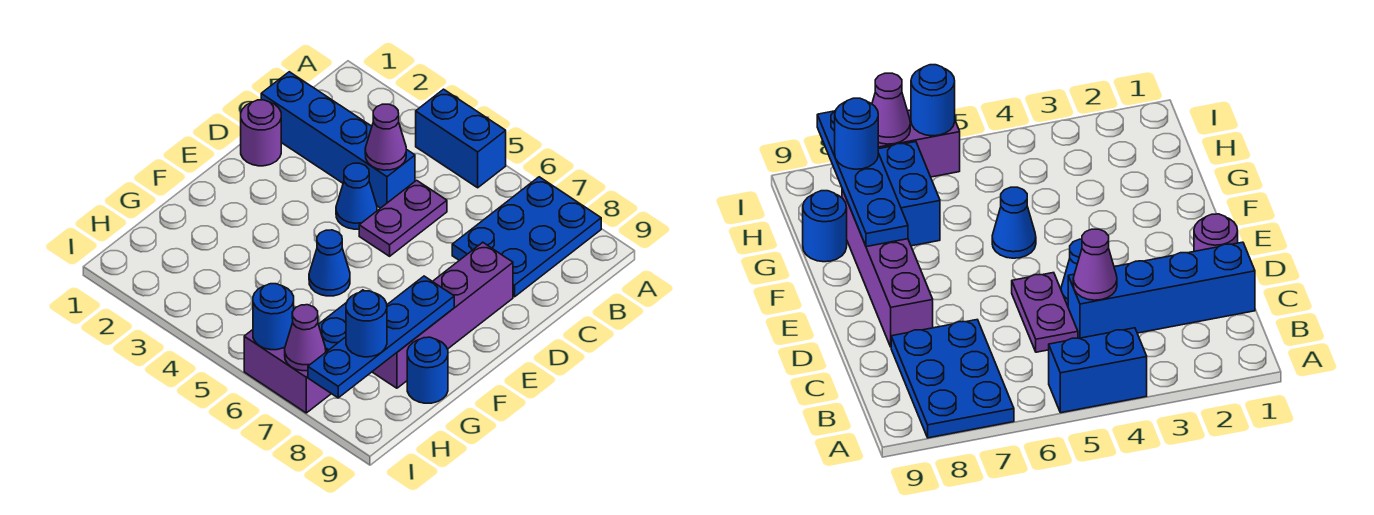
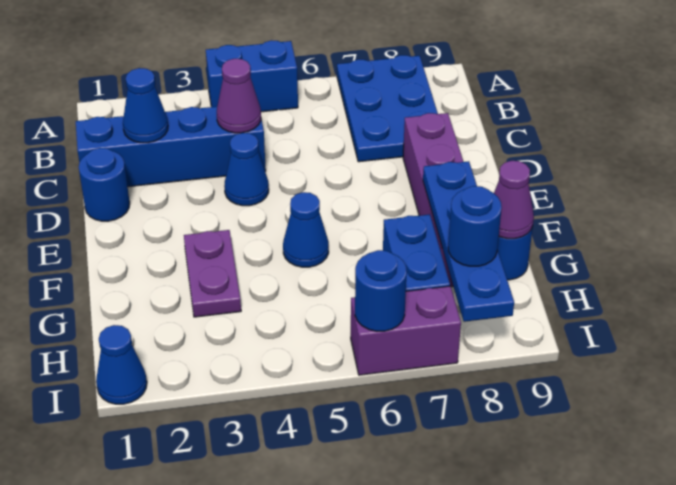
none -> blue 1x1 cone [123,68,168,143]
purple 1x2 plate [359,180,447,256] -> purple 1x2 plate moved to [184,230,241,317]
purple 1x1 round brick [241,100,281,166] -> blue 1x1 round brick [79,148,130,221]
none -> blue 1x1 cone [96,325,147,404]
purple 1x1 cone [285,305,326,371] -> purple 1x1 cone moved to [494,161,534,239]

